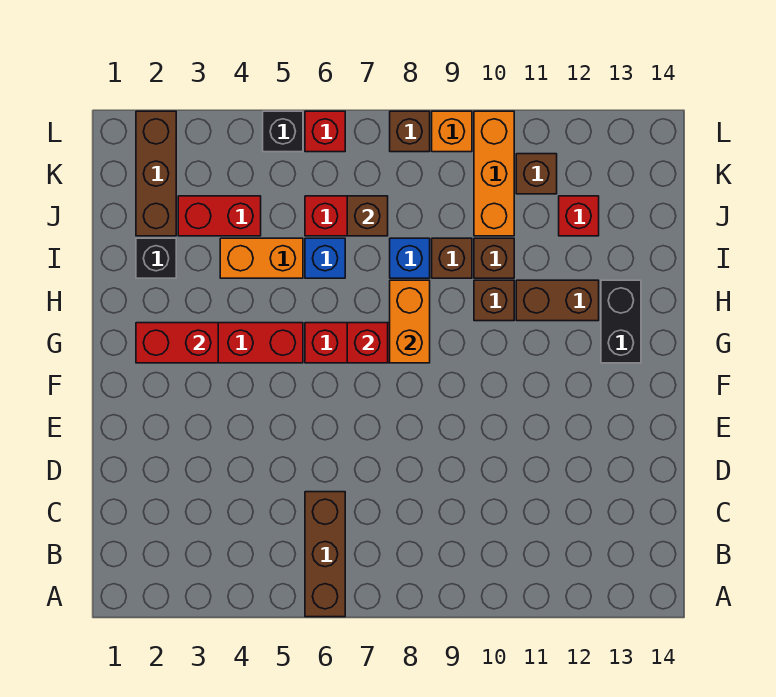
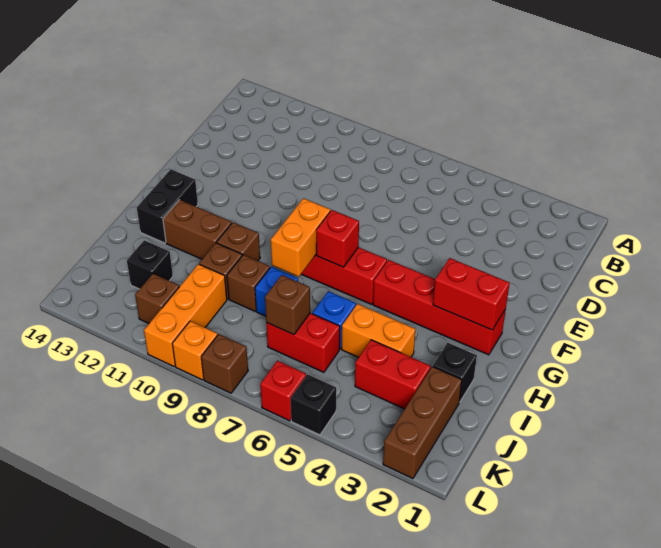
brown 1x3 brick [305,492,345,617] -> none
red 1x1 brick [559,196,599,236] -> black 1x1 brick [127,240,173,289]

